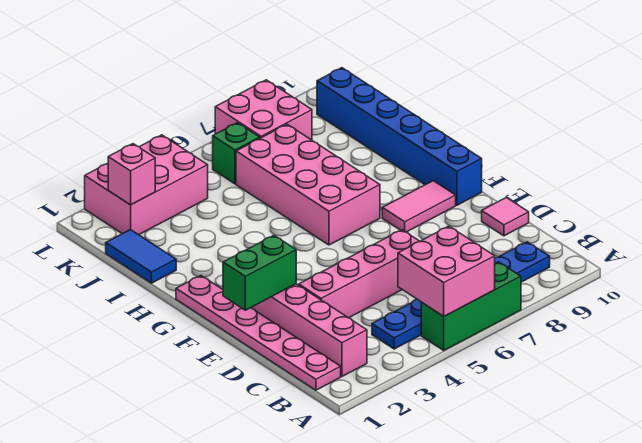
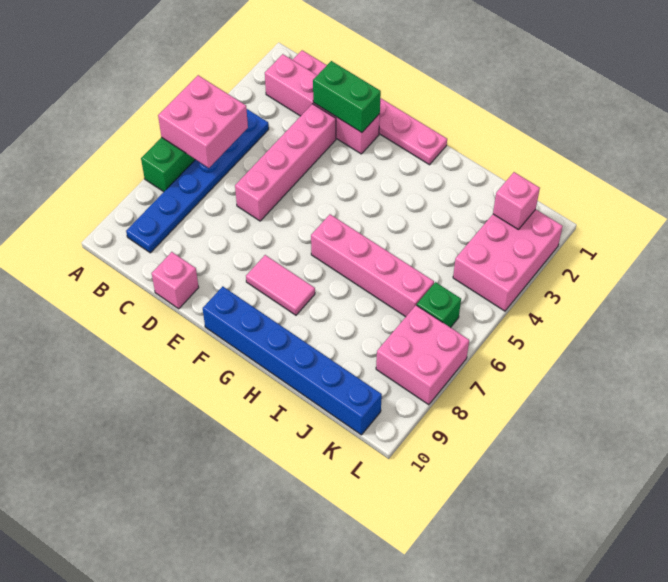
pink 1x1 tile [482,197,529,236] -> pink 1x1 brick [152,252,199,309]
green 1x2 brick [223,235,296,310] -> green 1x2 brick turned to [313,61,381,133]
pink 1x2 tile [382,181,456,232] -> pink 1x2 tile turned to [246,255,315,315]
pink 2x4 brick [236,124,380,245] -> pink 1x4 brick [311,214,434,317]
blue 1x2 tile [106,229,176,283] -> none

